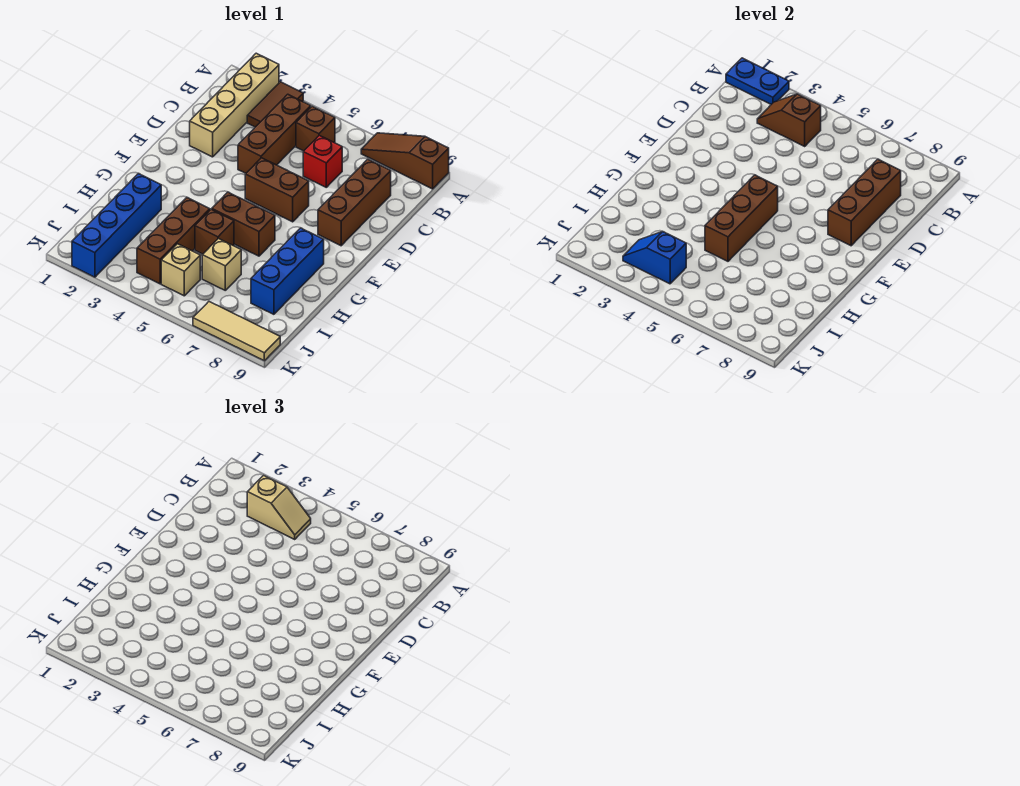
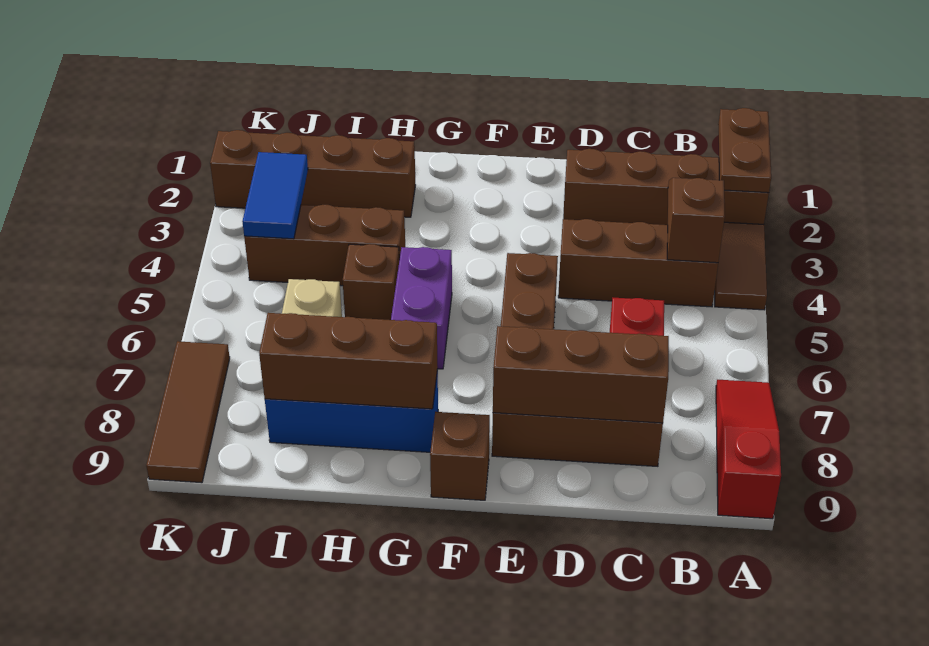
blue 1x2 plate [726,58,789,104] -> brown 1x2 plate [718,108,771,193]
tan 1x4 brick [190,53,279,157] -> brown 1x4 brick [563,149,769,225]
brown 1x2 tile [247,82,303,127] -> brown 1x2 tile turned to [715,222,767,310]
brown 1x3 slope [361,133,449,189] -> red 1x3 slope [716,380,781,519]
tan 1x2 slope [247,475,311,539] -> none
brown 1x1 brick [296,106,335,151] -> brown 1x1 brick moved to [430,412,490,500]
brown 1x3 brick [705,175,778,261] -> brown 1x3 brick moved to [259,313,438,409]
brown 1x2 brick [212,192,275,256] -> purple 1x2 brick [391,247,452,369]
blue 1x4 brick [72,174,161,277] -> brown 1x4 brick [210,130,415,217]
blue 1x2 slope [623,231,686,284] -> blue 1x2 tile [242,152,308,239]
tan 1x1 brick [161,244,200,296] -> none
tan 1x3 tile [193,302,280,361] -> brown 1x3 tile [146,341,230,483]

